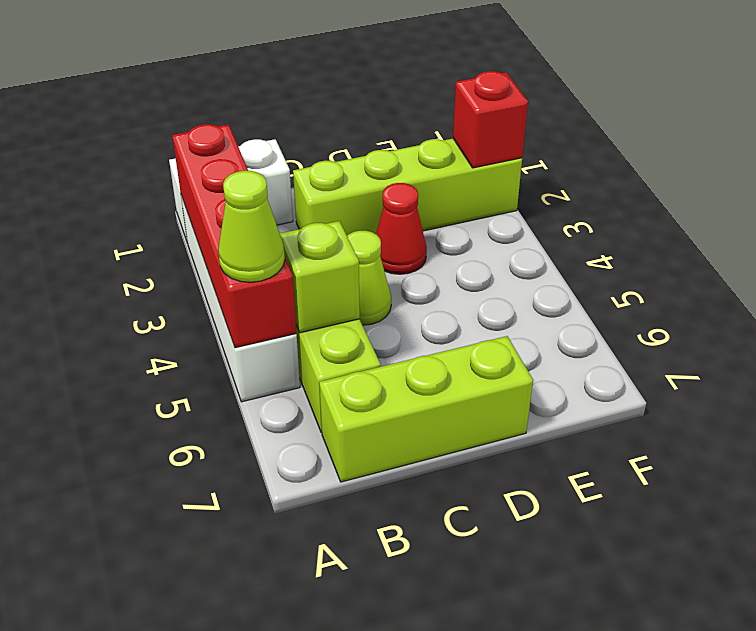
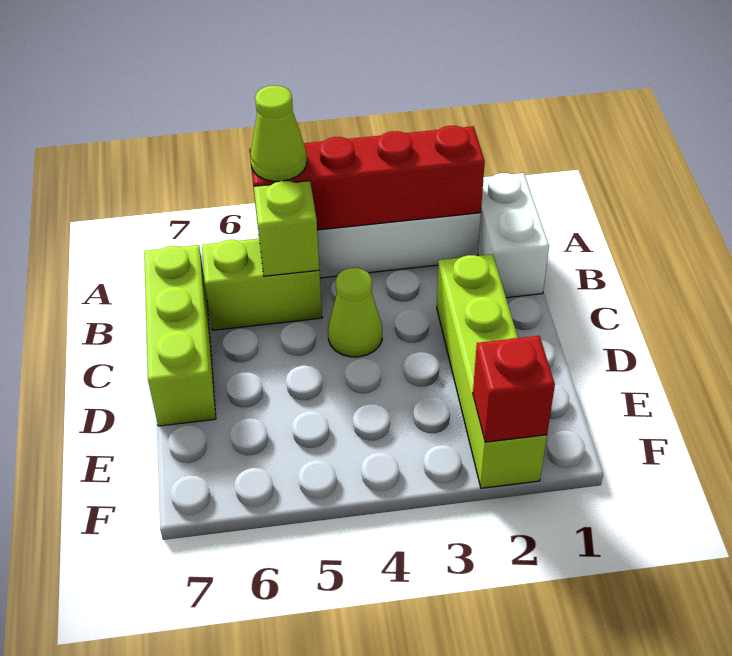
red 1x1 cone [376,183,427,274] -> none

